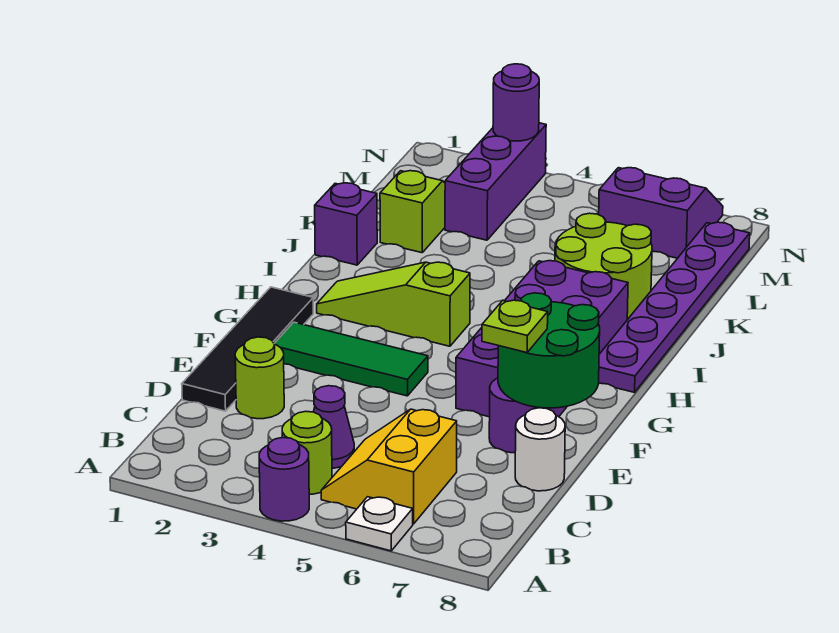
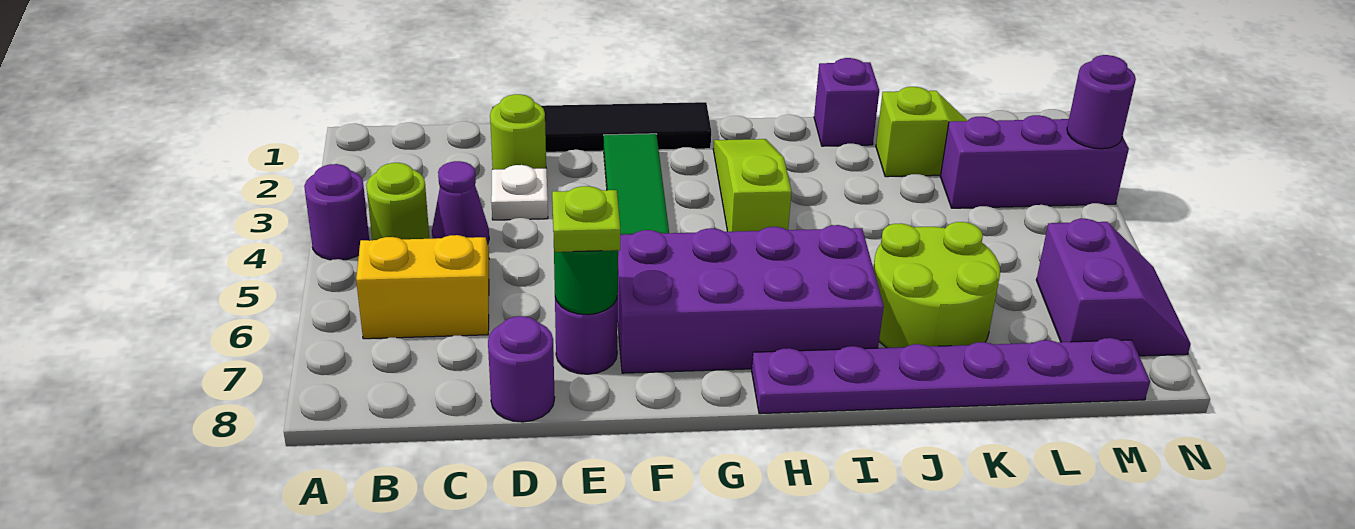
white 1x1 plate [346,497,413,551] -> white 1x1 plate moved to [491,165,548,220]
white 1x1 round brick [515,408,565,491] -> purple 1x1 round brick [488,316,555,422]
green 2x2 round brick [498,293,600,408] -> green 1x1 round brick [554,250,618,315]

